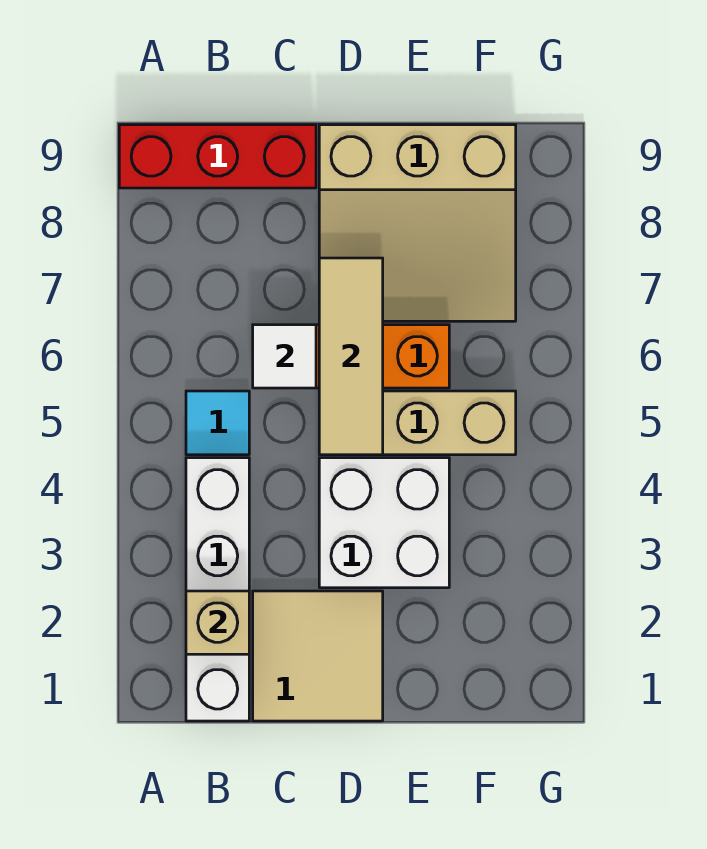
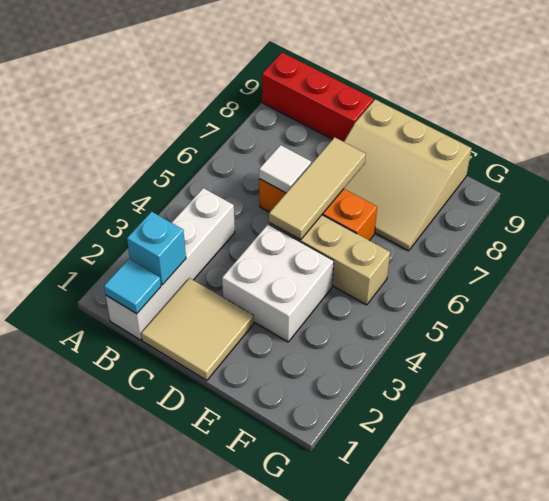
tan 1x1 brick [186,591,249,654] -> cyan 1x1 brick [127,212,186,285]
cyan 1x1 tile [186,391,249,455] -> cyan 1x1 tile moved to [104,259,161,314]

